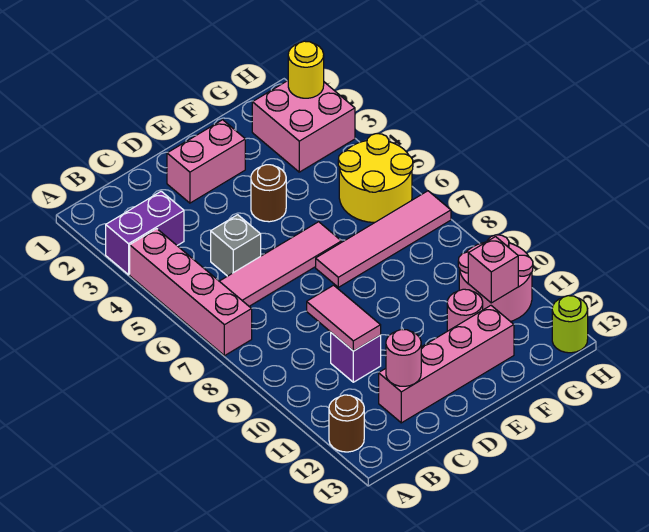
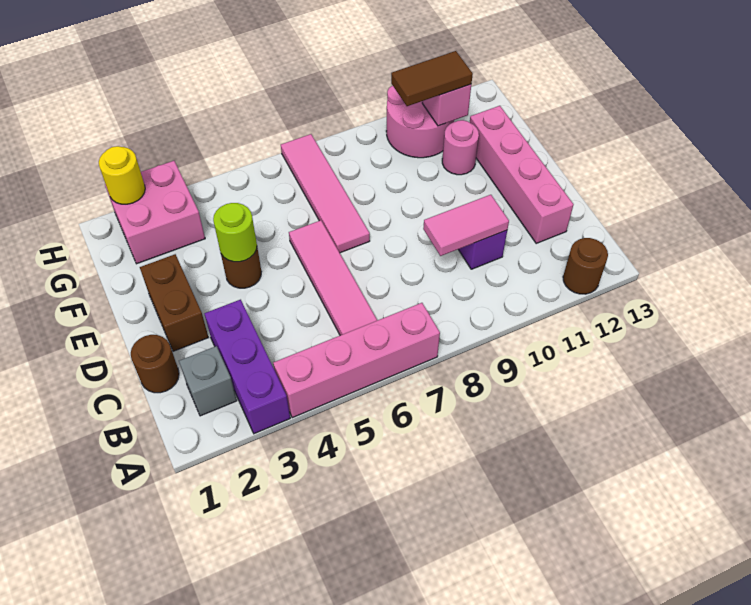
purple 1x2 brick [106,191,184,275] -> purple 1x3 brick [204,300,290,434]
none -> brown 1x1 round brick [131,335,179,393]
grey 1x1 brick [211,215,261,276] -> grey 1x1 brick moved to [179,346,237,416]
pink 1x1 round brick [386,329,421,386] -> none
pink 1x2 brick [167,120,245,203] -> brown 1x2 brick [140,254,208,351]
yellow 2x2 round brick [338,134,413,223] -> none
none -> brown 1x2 tile [391,51,473,106]
lime 1x1 round brick [552,296,588,353] -> lime 1x1 round brick moved to [213,203,257,262]

